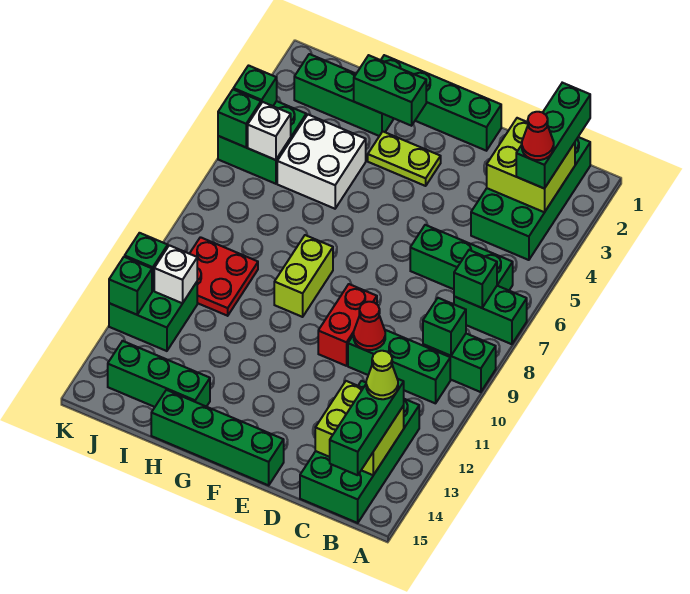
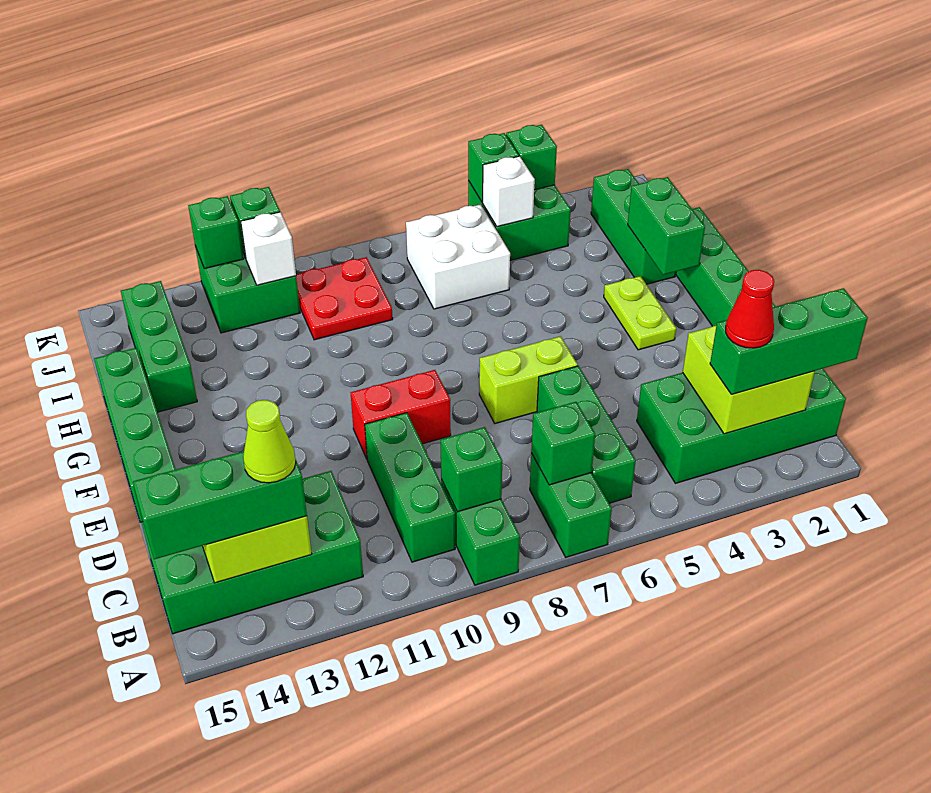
red 1x1 cone [354,302,385,350] -> none
lime 1x2 brick [274,235,333,317] -> lime 1x2 brick moved to [479,336,578,423]
white 2x2 brick [277,115,366,209] -> white 2x2 brick moved to [406,204,510,309]

